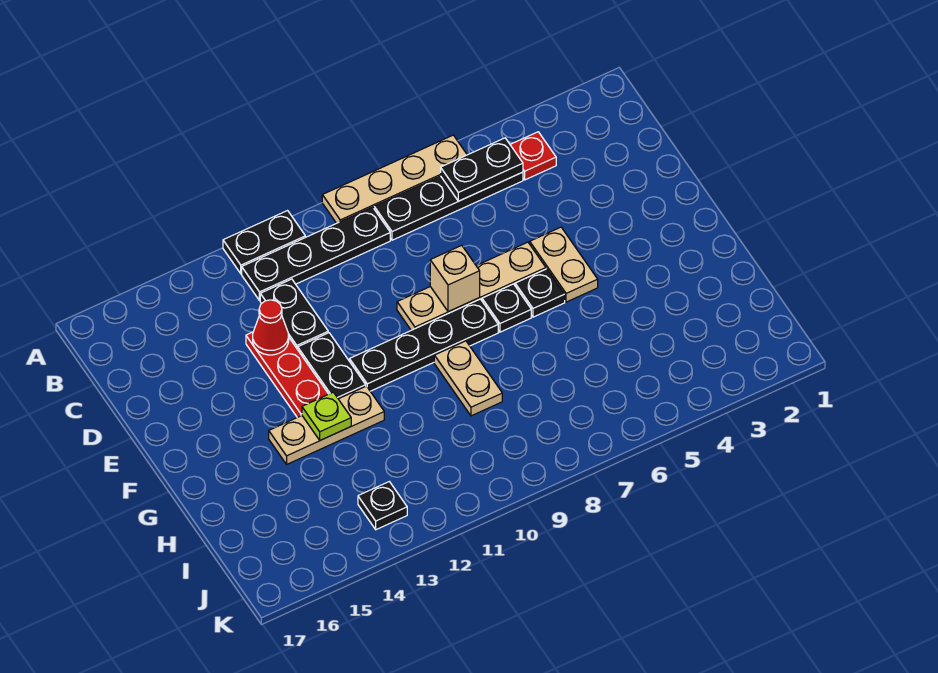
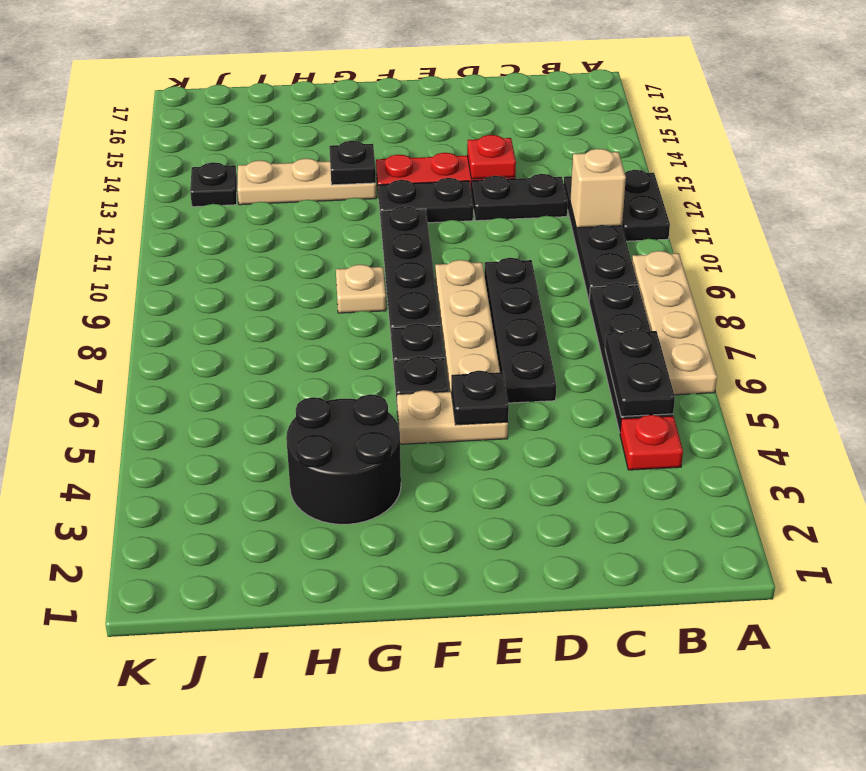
none -> black 1x4 plate [485,258,556,403]
red 1x1 cone [253,300,289,355] -> red 1x1 plate [467,135,516,179]
none -> black 1x1 plate [451,371,509,425]
tan 1x1 brick [430,245,480,312] -> tan 1x1 brick moved to [570,149,626,228]
none -> black 2x2 round brick [286,394,401,524]
tan 1x2 plate [434,341,502,416] -> tan 1x1 plate [336,264,386,313]
tan 1x3 plate [269,386,384,464] -> tan 1x3 plate turned to [237,158,376,205]
lime 1x1 plate [302,392,351,440] -> black 1x1 plate [329,141,376,185]

